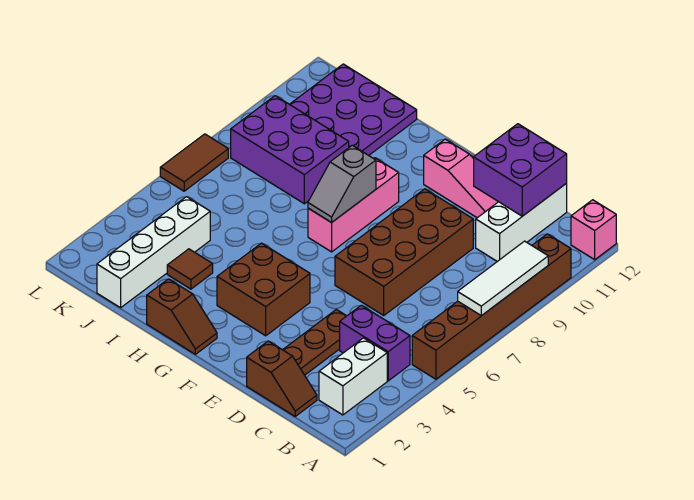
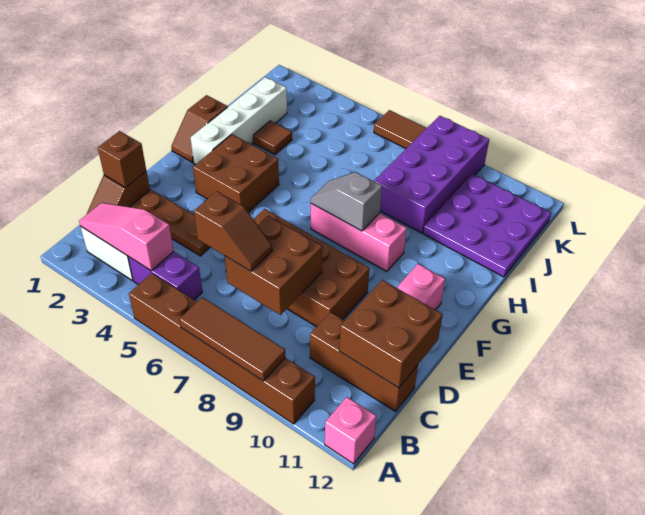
white 1x3 tile [458,241,548,316] -> brown 1x3 tile [179,297,285,381]
none -> pink 1x3 slope [79,203,174,271]
purple 1x2 brick [340,305,410,381] -> purple 1x2 brick turned to [128,251,202,300]
none -> brown 1x2 slope [194,191,273,271]
none -> brown 2x2 brick [225,216,322,315]
white 1x3 brick [476,184,567,261] -> brown 1x3 brick [310,312,418,411]
purple 2x2 brick [474,124,567,216] -> brown 2x2 brick [339,280,442,388]
none -> brown 1x1 brick [98,131,146,188]
purple 2x3 brick [231,96,349,204] -> purple 2x4 brick [374,116,489,233]
white 1x4 brick [97,197,210,308] -> white 1x4 brick turned to [191,77,287,164]

